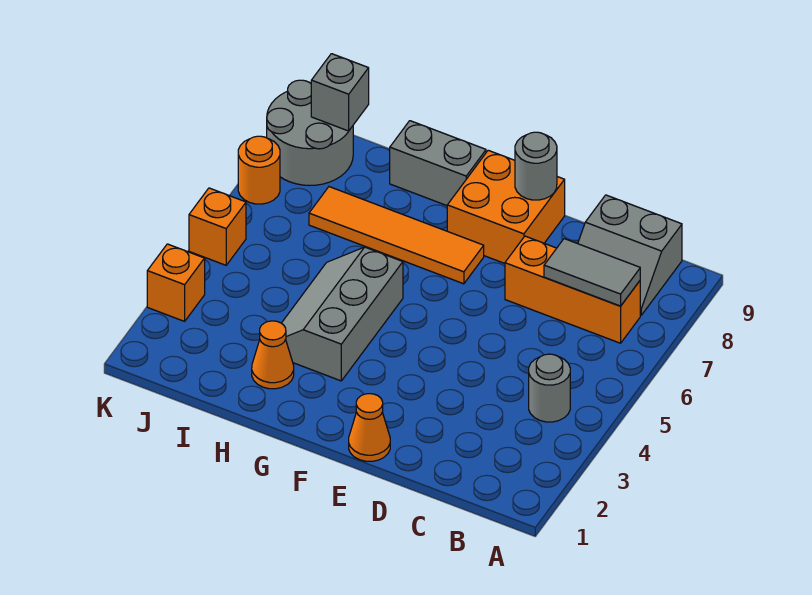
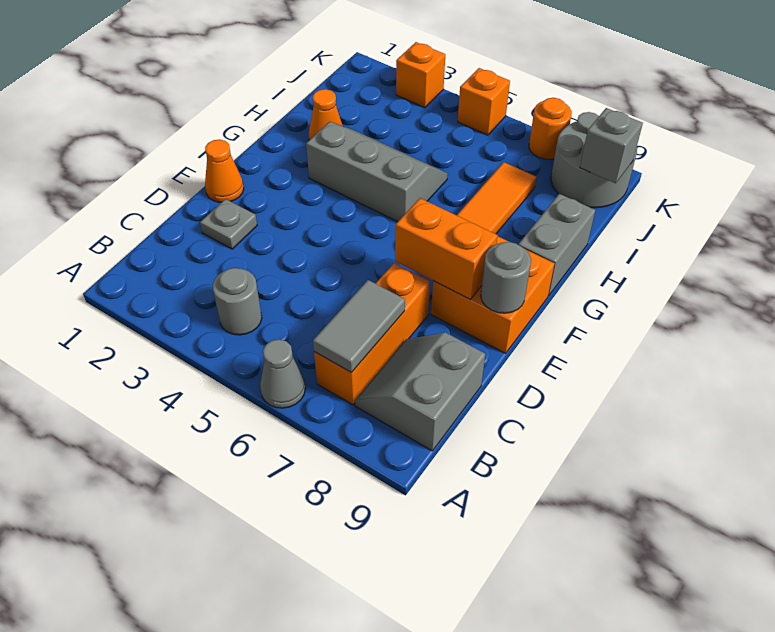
none -> grey 1x1 cone [260,339,305,408]
none -> grey 1x1 plate [200,199,257,249]
none -> orange 1x2 brick [395,198,498,299]

